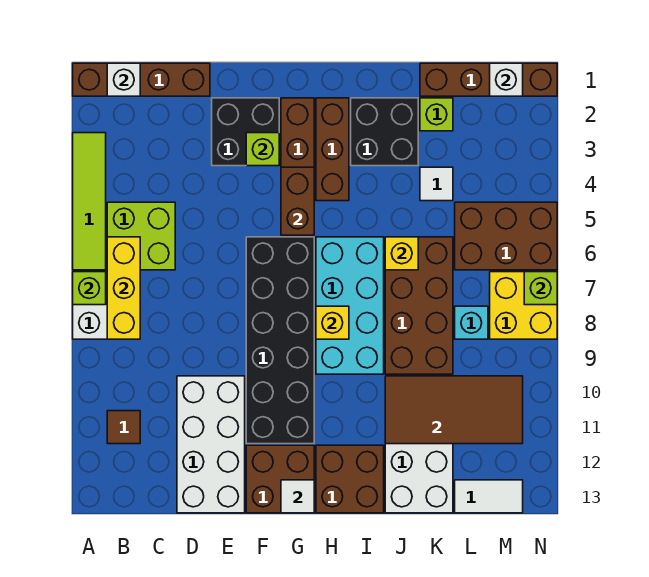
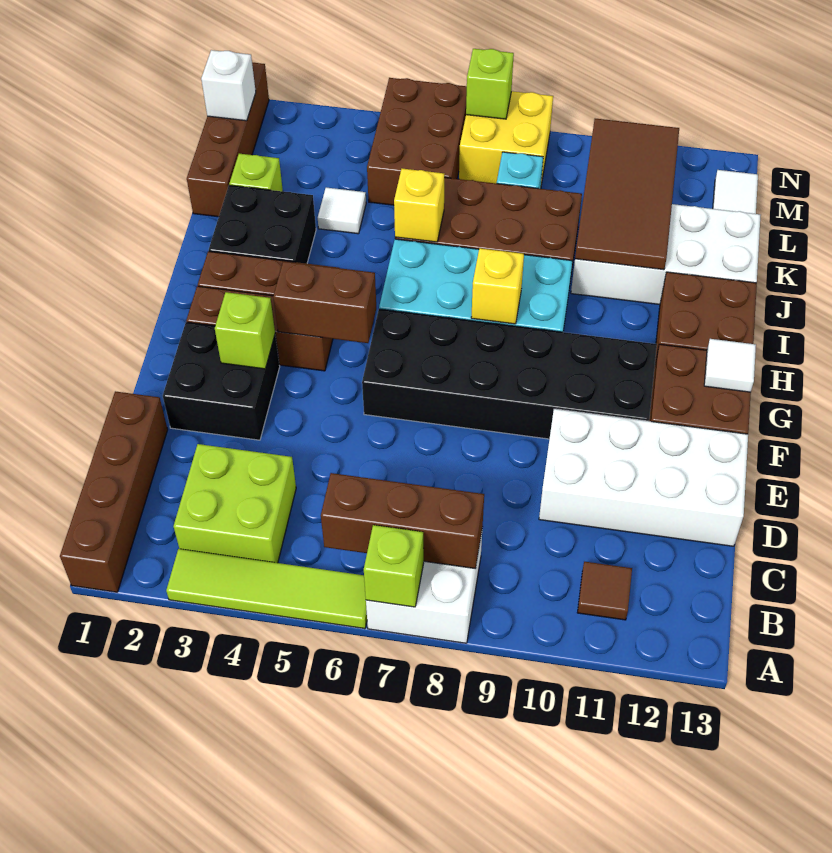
white 1x1 brick [107,63,140,96] -> none
lime 2x2 brick [107,202,175,270] -> lime 2x2 brick moved to [174,444,296,563]
yellow 1x3 brick [107,237,140,339] -> brown 1x3 brick [321,473,484,569]

